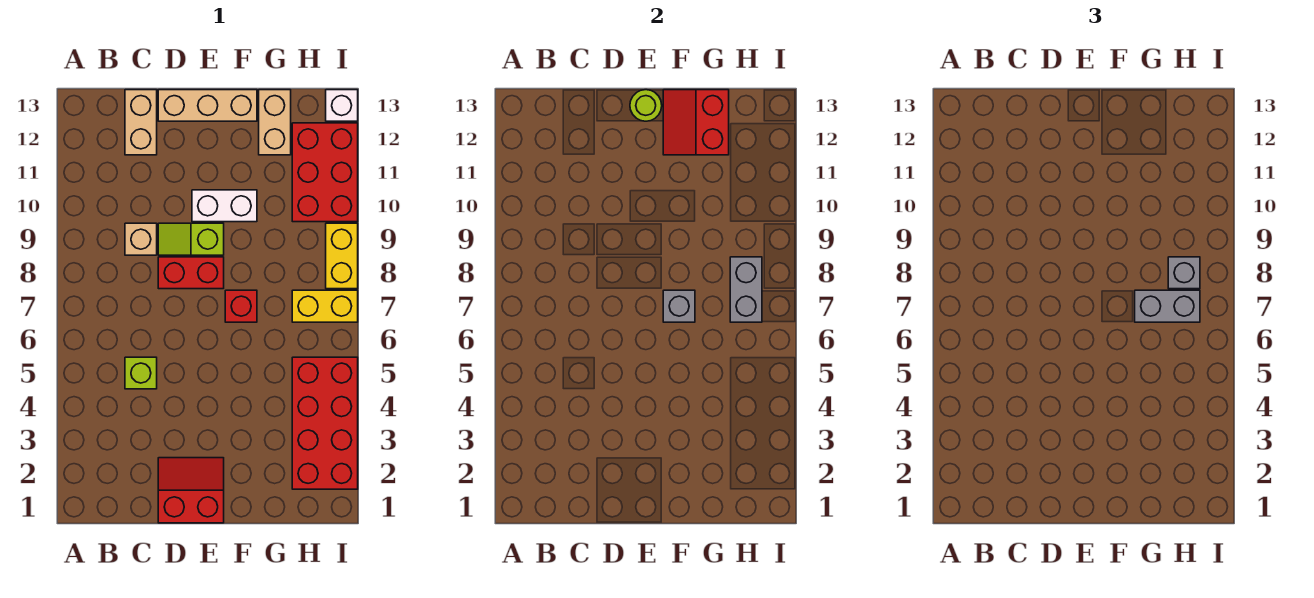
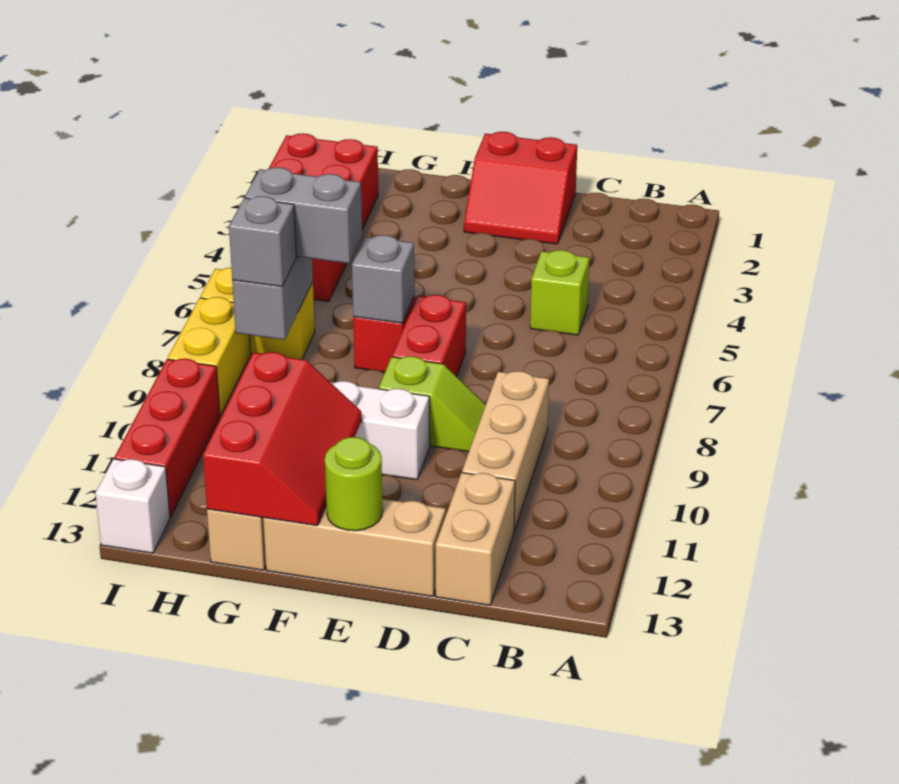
tan 1x1 brick [125,223,157,255] -> tan 1x3 brick [462,371,549,531]
red 1x2 brick [158,257,224,289] -> red 1x2 brick turned to [392,295,466,377]
red 2x2 slope [663,90,729,155] -> red 2x3 slope [203,352,361,526]
red 2x3 brick [292,123,358,222] -> red 1x3 brick [114,359,220,517]

